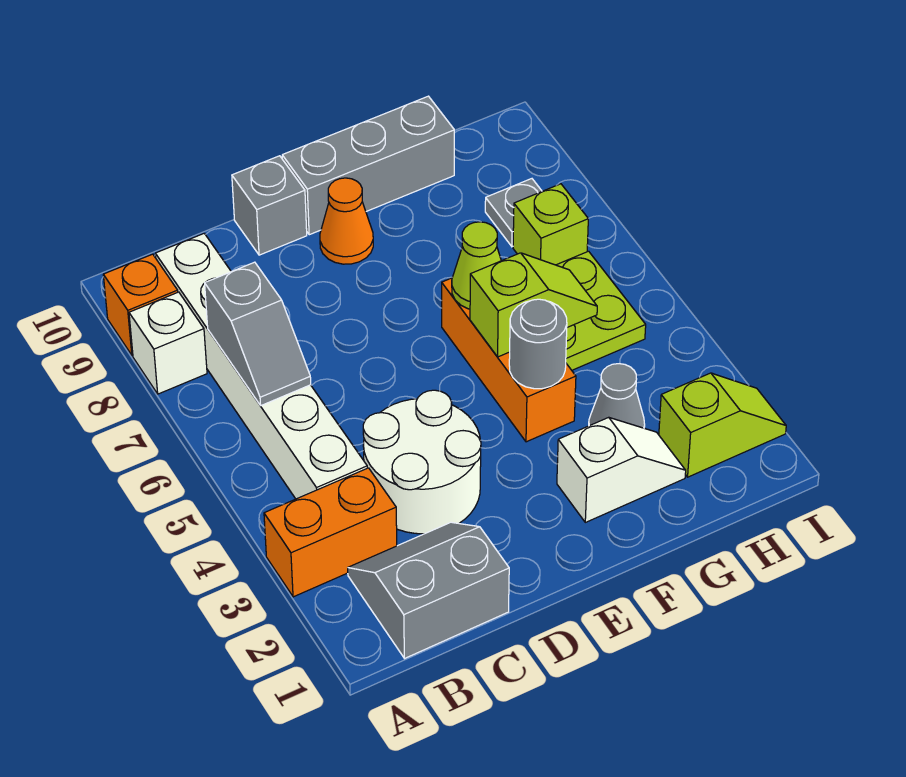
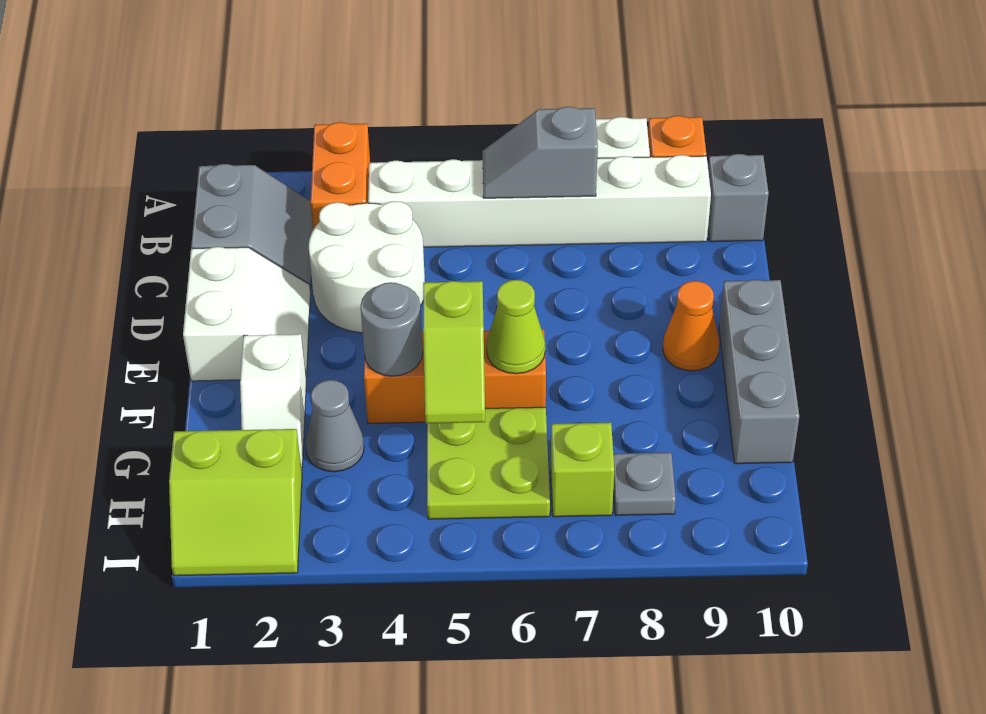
none -> white 2x2 slope [183,247,311,381]
grey 1x1 brick [232,156,307,255] -> grey 1x1 brick moved to [708,154,769,242]
lime 1x2 slope [659,373,786,477] -> lime 2x2 slope [169,429,302,576]

